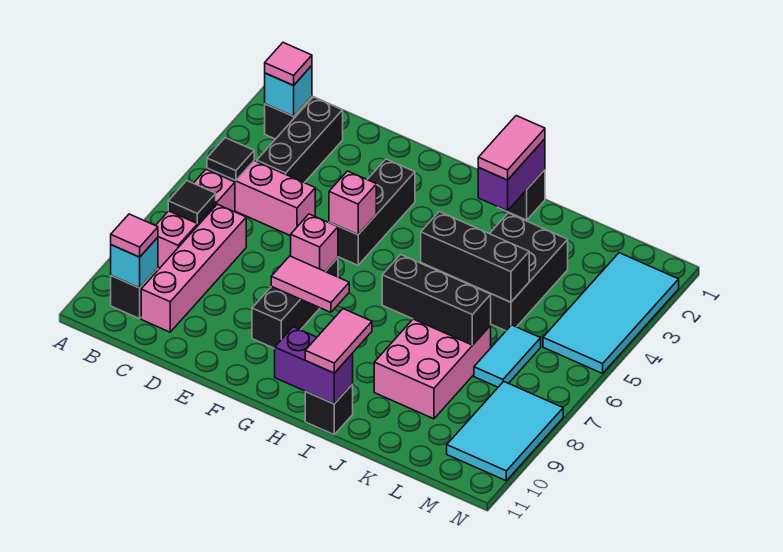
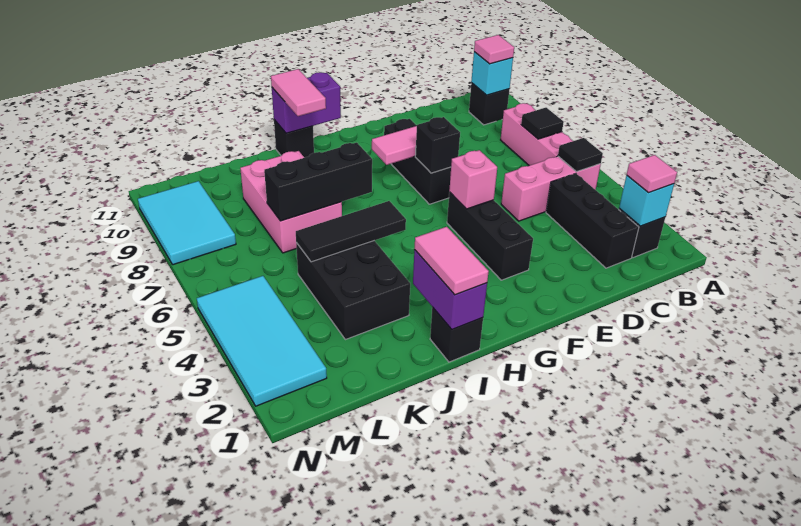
pink 1x4 brick [141,204,246,332] -> none
pink 1x1 brick [291,214,338,271] -> black 1x1 brick [415,117,460,173]
black 1x3 brick [421,212,529,302] -> black 1x3 tile [296,201,406,262]
cyan 1x2 tile [474,325,541,387] -> none

